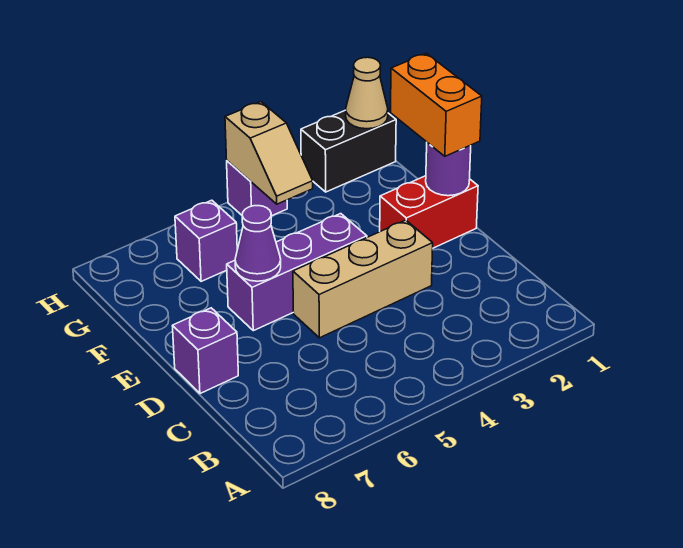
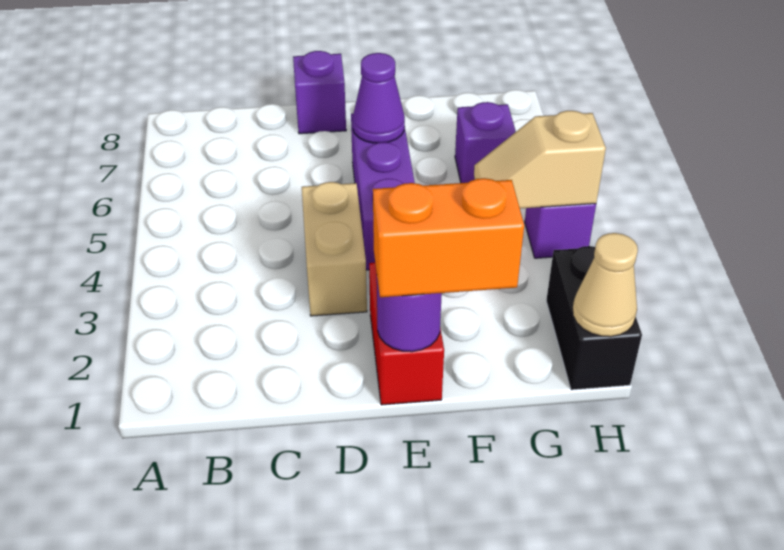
tan 1x3 brick [293,220,433,338] -> tan 1x2 brick [302,182,367,316]

